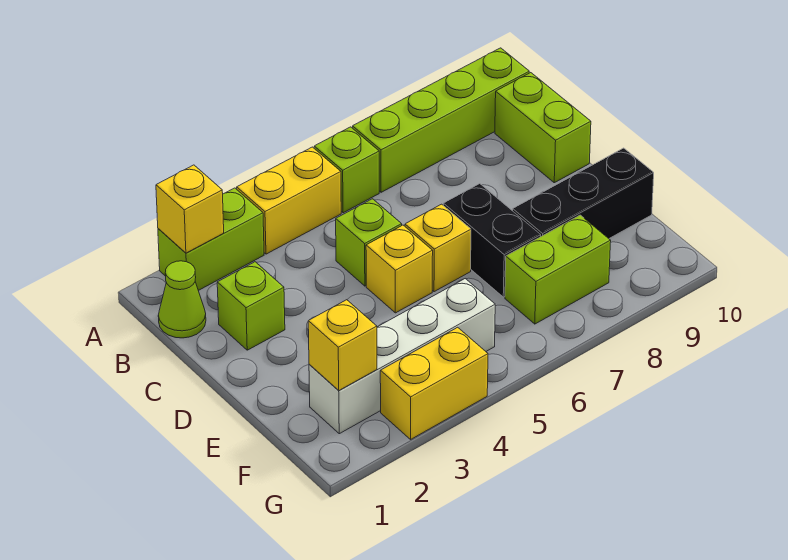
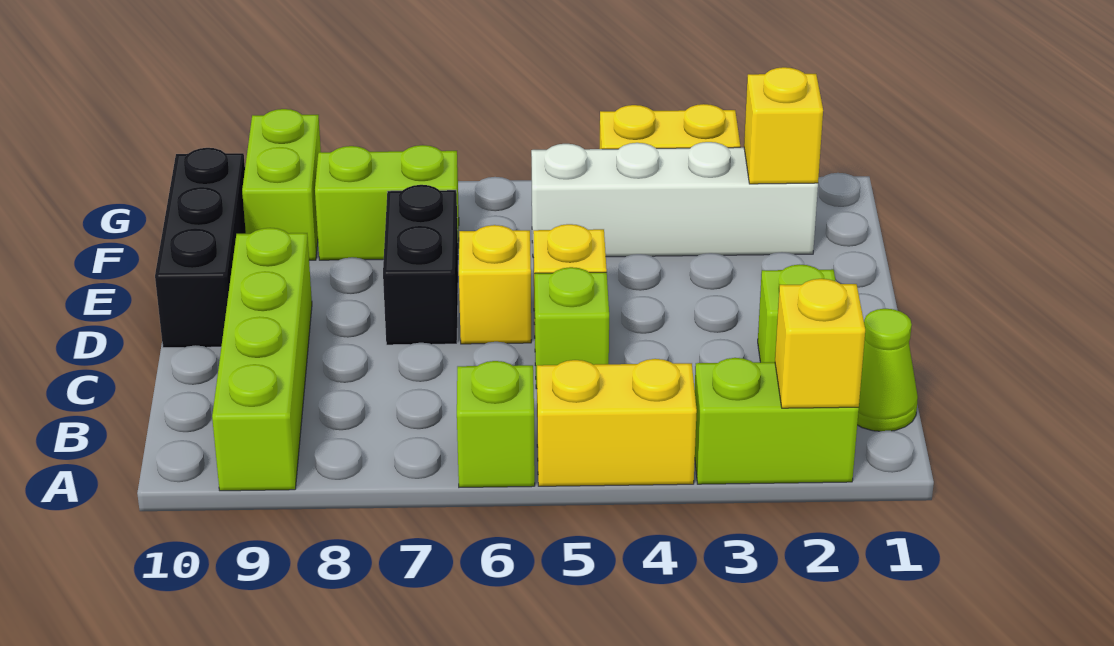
lime 1x4 brick [353,48,529,192] -> lime 1x4 brick turned to [212,228,312,491]
lime 1x2 brick [495,73,591,183] -> lime 1x2 brick moved to [242,109,321,260]
black 1x3 brick [513,148,654,238] -> black 1x3 brick turned to [155,148,246,348]

